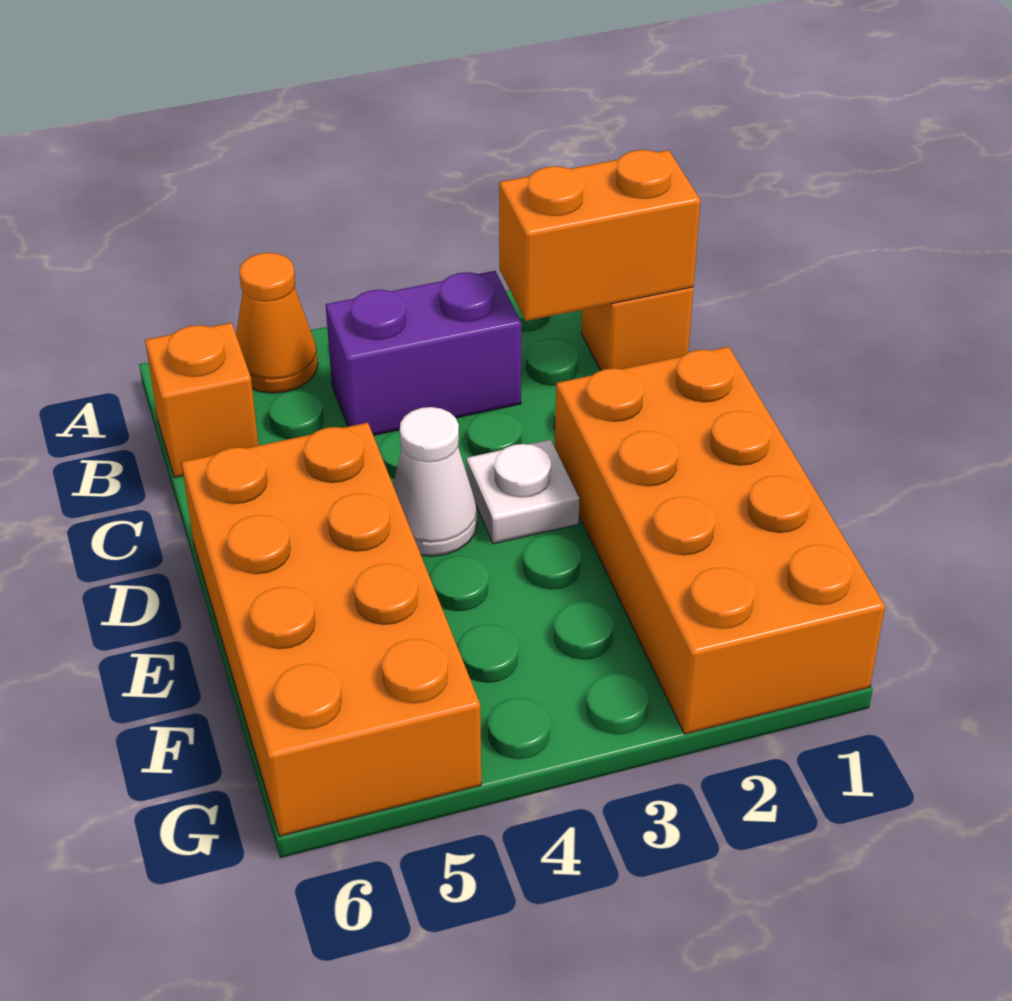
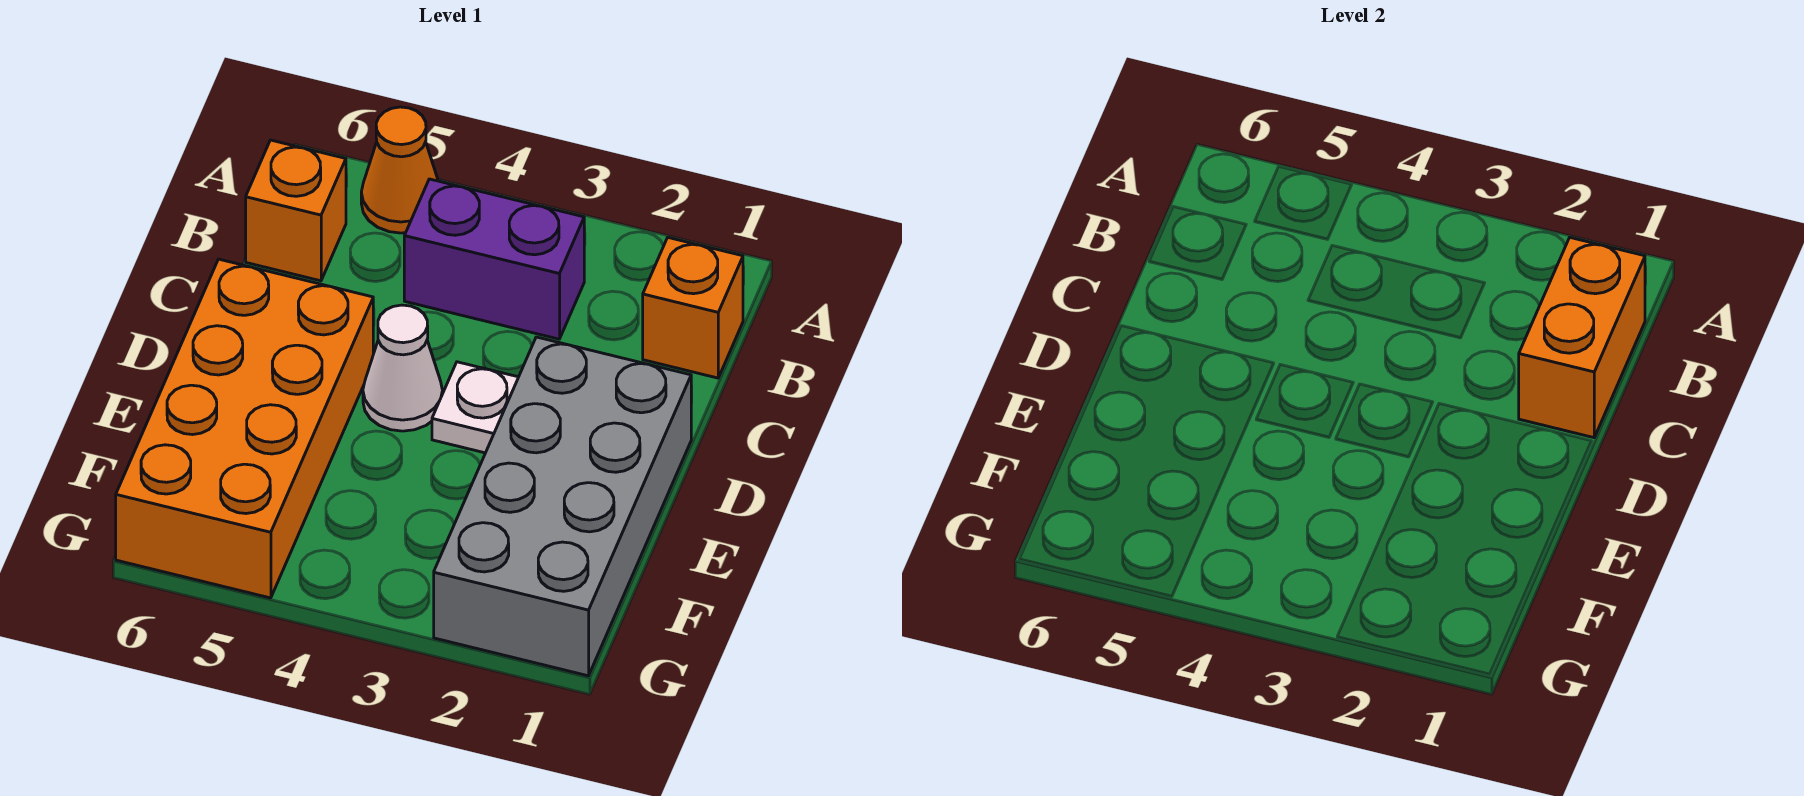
orange 1x2 brick [499,150,700,321] -> orange 1x2 brick turned to [1519,238,1645,438]
orange 2x4 brick [555,347,885,734] -> grey 2x4 brick [434,337,691,676]

